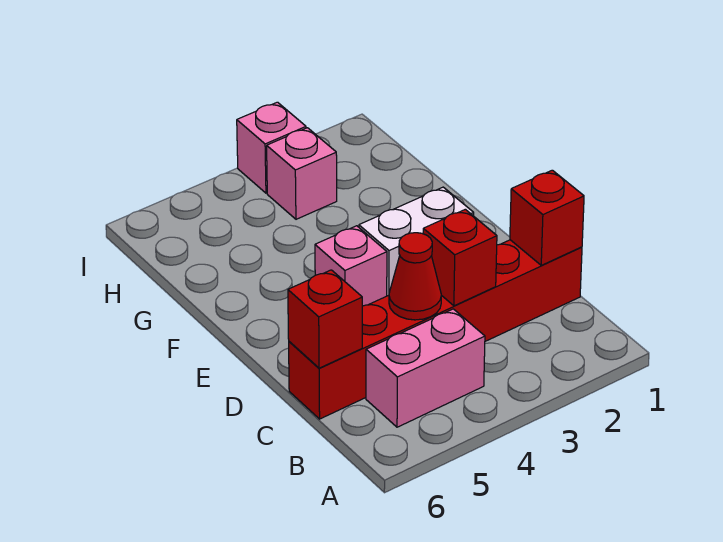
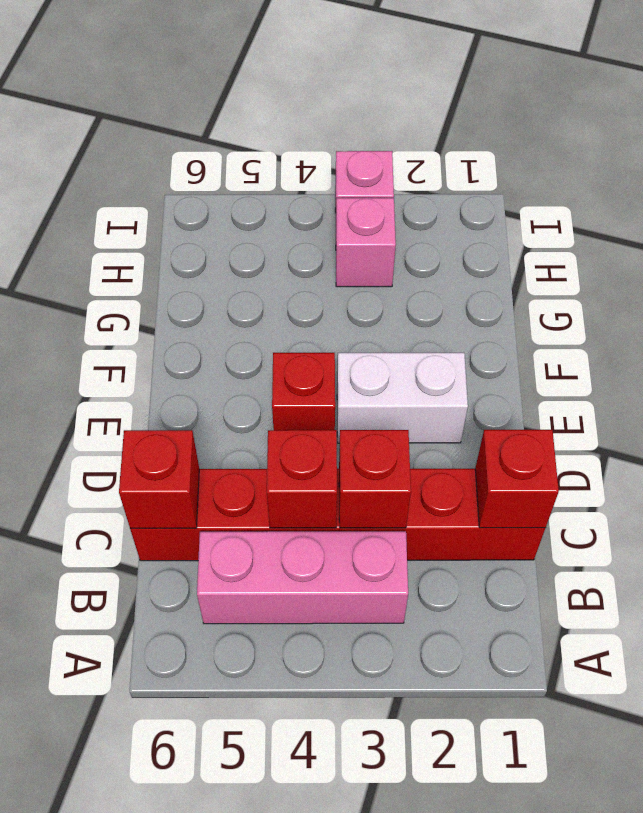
pink 1x2 brick [366,309,485,427] -> pink 1x3 brick [197,531,408,624]
red 1x1 cone [389,233,441,320] -> red 1x1 brick [267,430,337,528]
pink 1x1 brick [315,226,387,306] -> red 1x1 brick [272,353,335,430]

